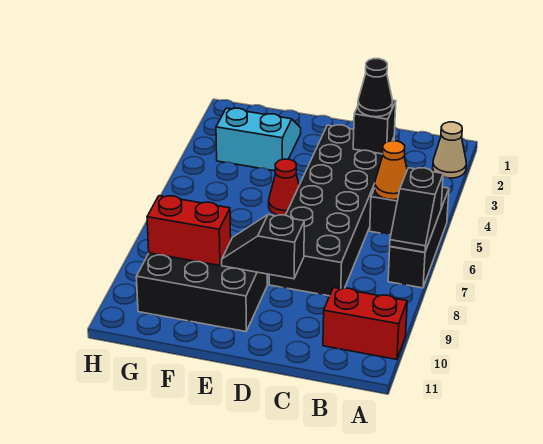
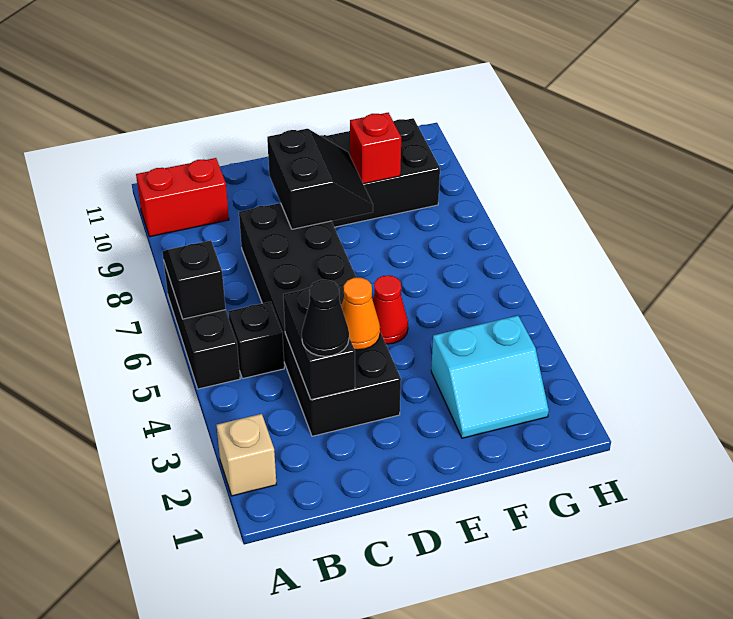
tan 1x1 cone [433,122,466,178] -> tan 1x1 brick [217,414,277,496]
orange 1x1 cone [375,141,407,200] -> orange 1x1 cone moved to [341,278,380,350]
black 1x1 brick [353,100,396,154] -> black 1x2 brick [283,288,355,400]
black 1x2 slope [222,215,304,279] -> black 2x2 slope [267,129,373,229]
red 1x2 brick [147,196,231,266] -> red 1x1 brick [350,113,401,184]

